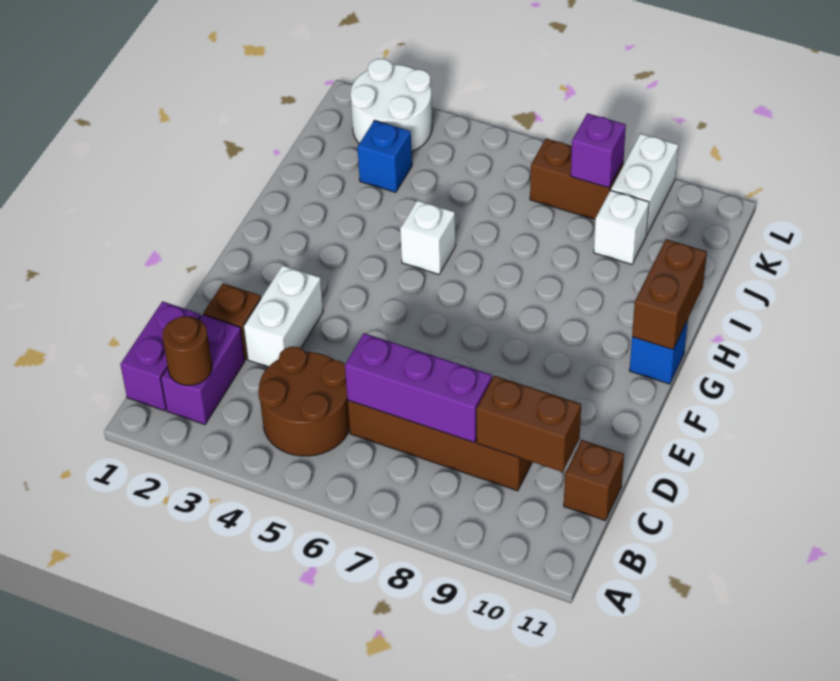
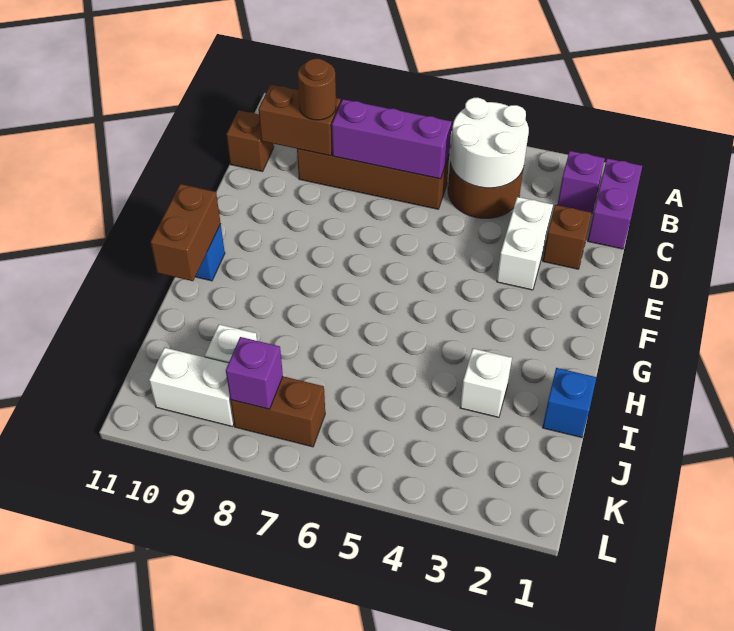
purple 1x2 brick [161,315,245,425] -> purple 1x1 brick [558,151,605,213]
brown 1x1 round brick [163,316,212,385] -> brown 1x1 round brick moved to [298,59,336,120]
white 1x1 brick [400,200,456,274] -> white 1x1 brick moved to [460,348,512,417]
blue 1x1 brick [358,120,412,192] -> blue 1x1 brick moved to [542,368,596,437]
white 2x2 round brick [351,59,432,152] -> white 2x2 round brick moved to [450,98,529,188]
white 1x2 brick [611,134,678,234] -> white 1x2 brick turned to [149,348,234,427]

